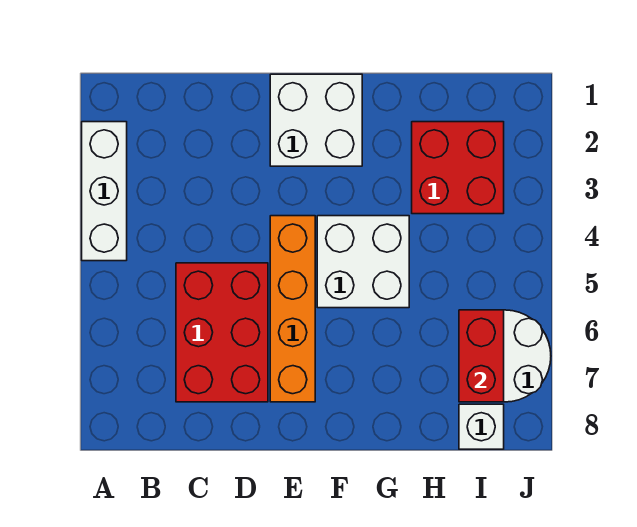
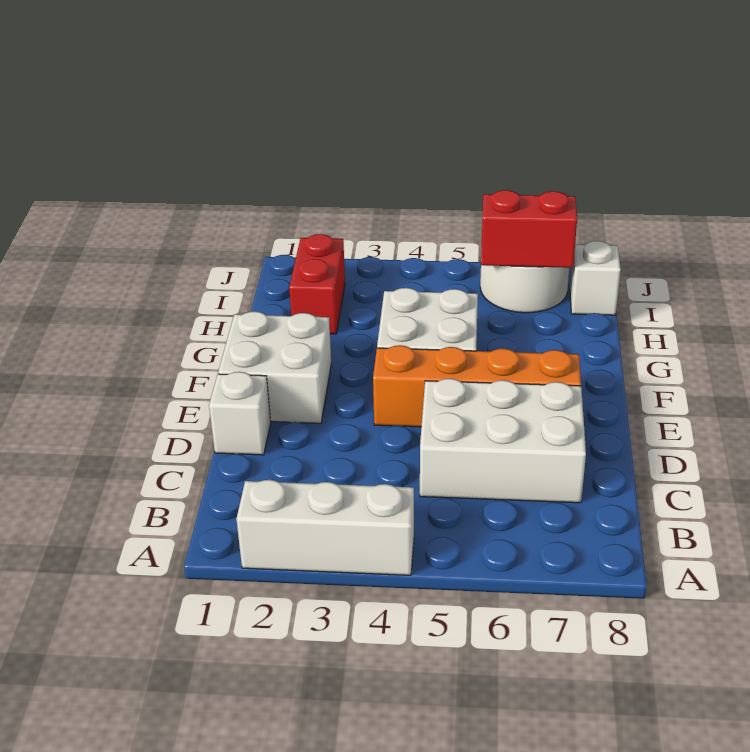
red 2x3 brick [176,263,268,402] -> white 2x3 brick [420,379,586,503]
none -> white 1x1 brick [209,372,271,455]
red 2x2 brick [412,122,504,214] -> red 1x2 brick [289,234,345,334]

